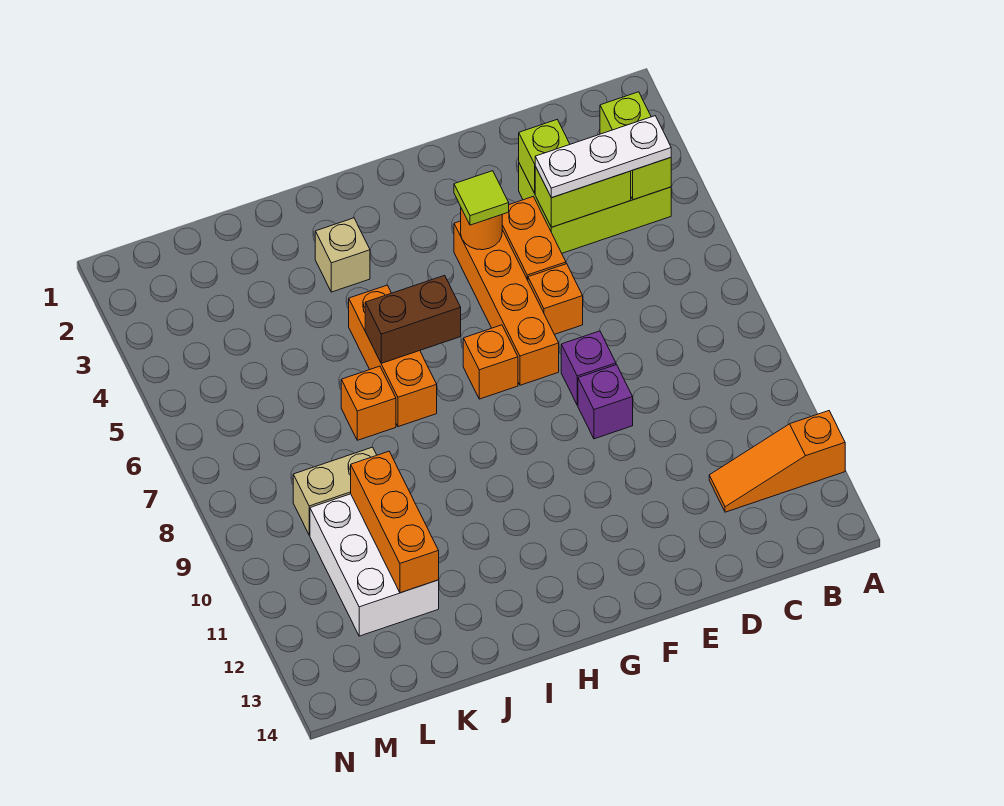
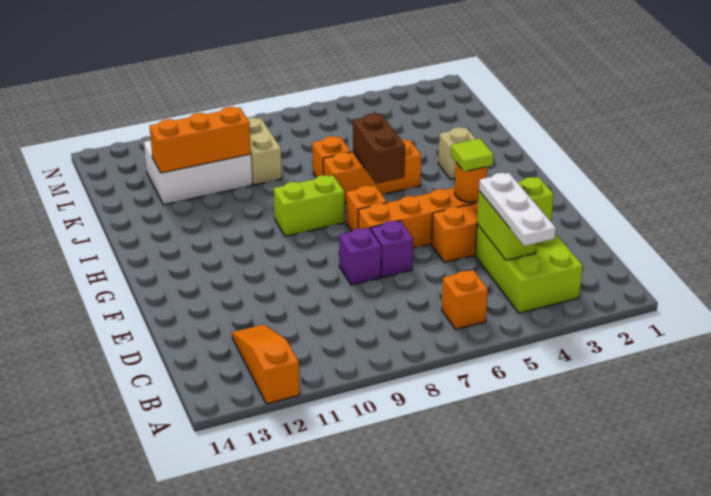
lime 1x2 brick [600,92,671,200] -> lime 1x2 brick moved to [274,175,344,236]
orange 1x1 brick [528,263,583,334] -> orange 1x1 brick moved to [442,270,488,330]
purple 1x1 brick [578,365,633,439] -> purple 1x1 brick moved to [371,221,413,277]

